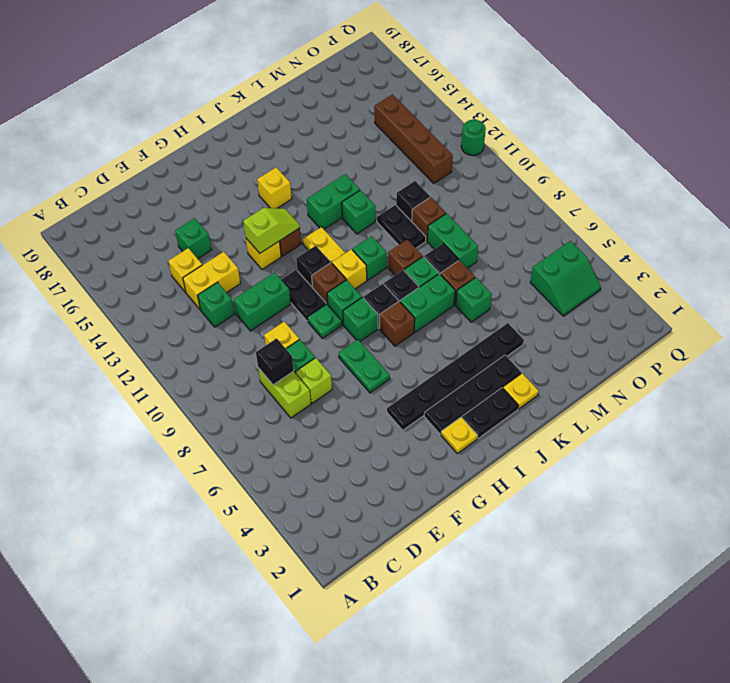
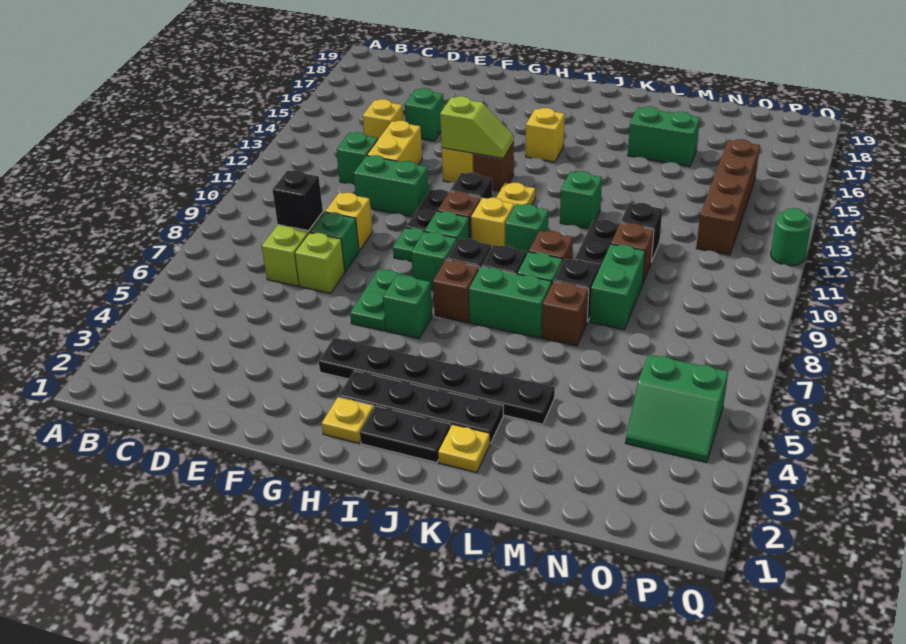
yellow 1x2 brick [183,252,240,309] -> yellow 1x2 brick turned to [367,121,422,165]
green 1x2 brick [307,174,360,229] -> green 1x2 brick moved to [628,107,700,166]
green 1x1 brick [456,278,492,322] -> green 1x1 brick moved to [383,275,432,339]

